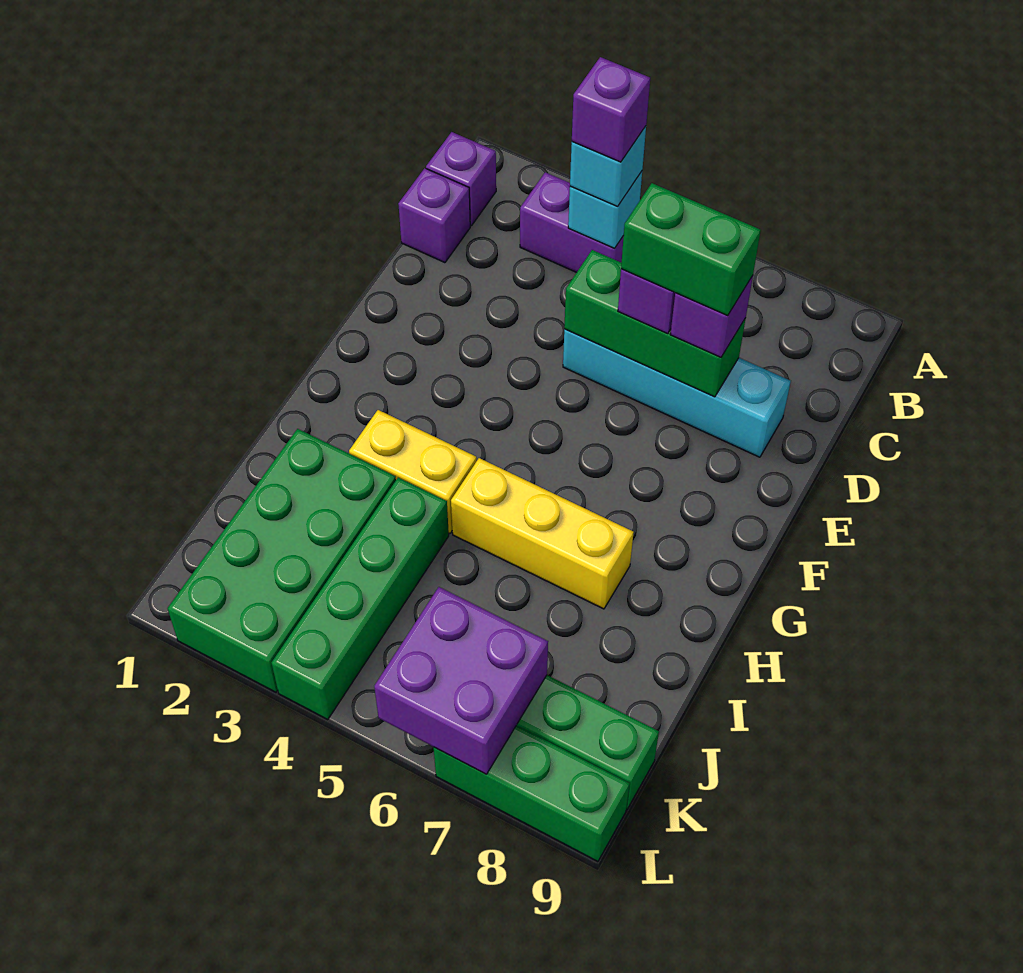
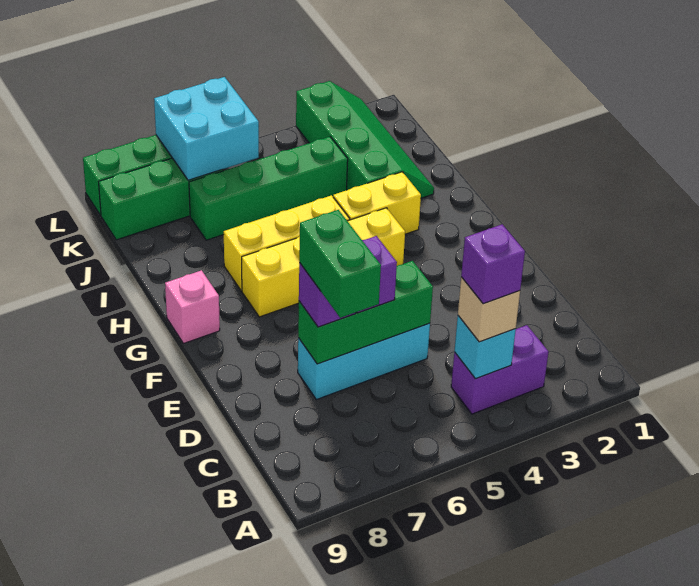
purple 1x1 brick [426,132,496,226] -> none
cyan 1x1 brick [570,126,646,206] -> tan 1x1 brick [458,277,520,342]
purple 1x1 brick [398,168,470,263] -> none
cyan 1x4 brick [563,329,791,457] -> cyan 1x3 brick [298,323,430,400]
green 1x2 brick [621,183,761,315] -> green 1x2 brick turned to [299,210,381,318]
none -> yellow 1x4 brick [242,208,405,317]
none -> pink 1x1 brick [165,270,220,344]
green 2x4 brick [168,429,396,692] -> green 2x4 slope [296,81,434,198]
green 1x4 brick [272,478,449,719] -> green 1x4 brick turned to [189,137,348,240]
purple 2x2 brick [374,587,548,774] -> cyan 2x2 brick [154,77,259,180]

